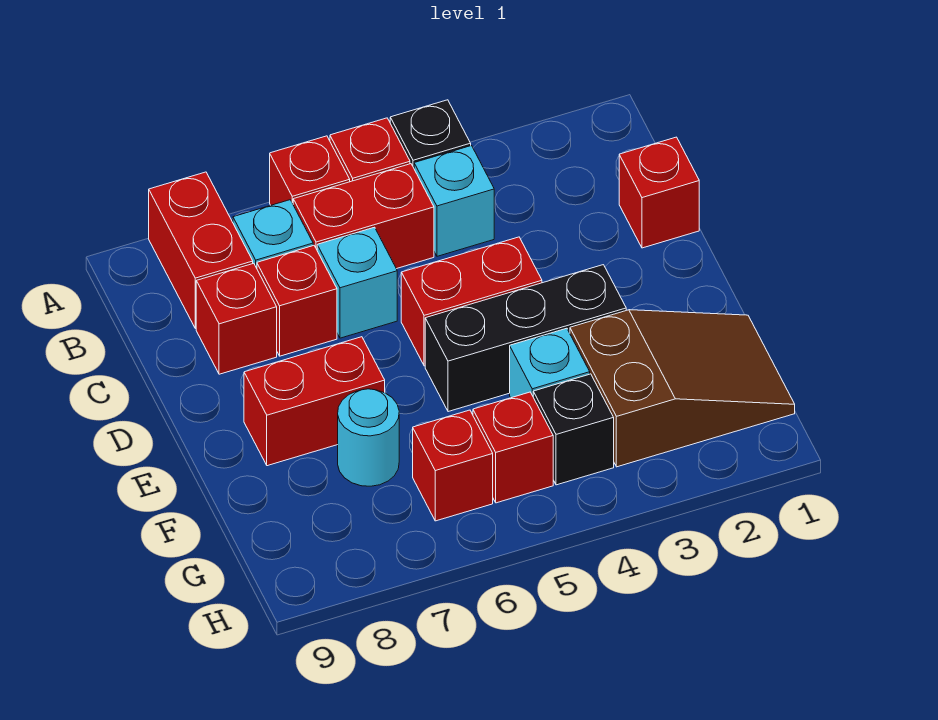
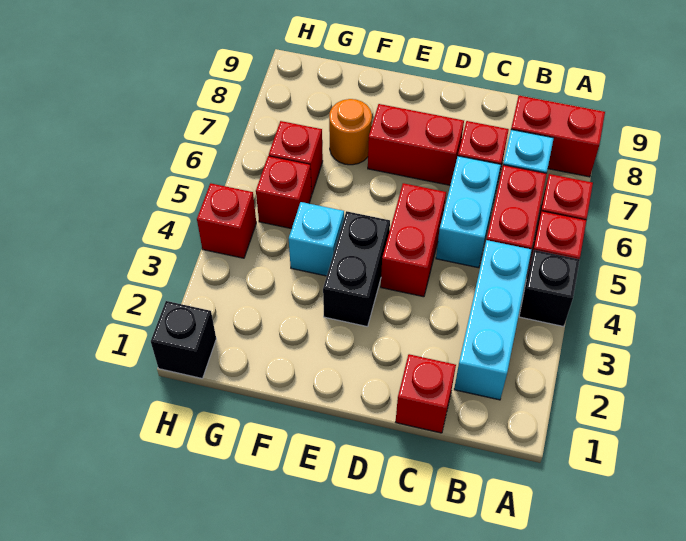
cyan 1x1 brick [414,146,494,256] -> cyan 1x3 brick [454,240,532,400]
cyan 1x1 brick [317,227,397,338] -> cyan 1x2 brick [436,156,501,268]
red 1x1 brick [196,263,277,374] -> red 1x1 brick moved to [197,183,256,258]
black 1x3 brick [425,265,626,412] -> black 1x2 brick [323,211,390,327]
red 1x2 brick [244,337,385,466] -> red 1x2 brick turned to [368,104,464,185]
brown 2x3 slope [570,310,795,467] -> none
cyan 1x1 round brick [338,389,399,486] -> orange 1x1 round brick [329,99,372,165]
black 1x1 brick [533,374,614,485] -> black 1x1 brick moved to [151,301,216,378]

